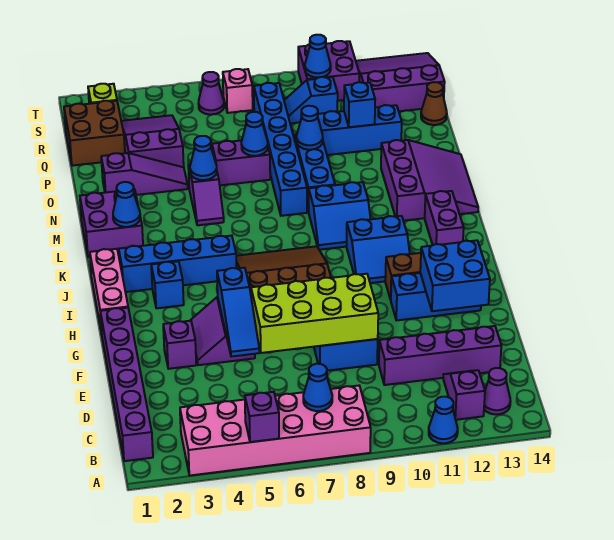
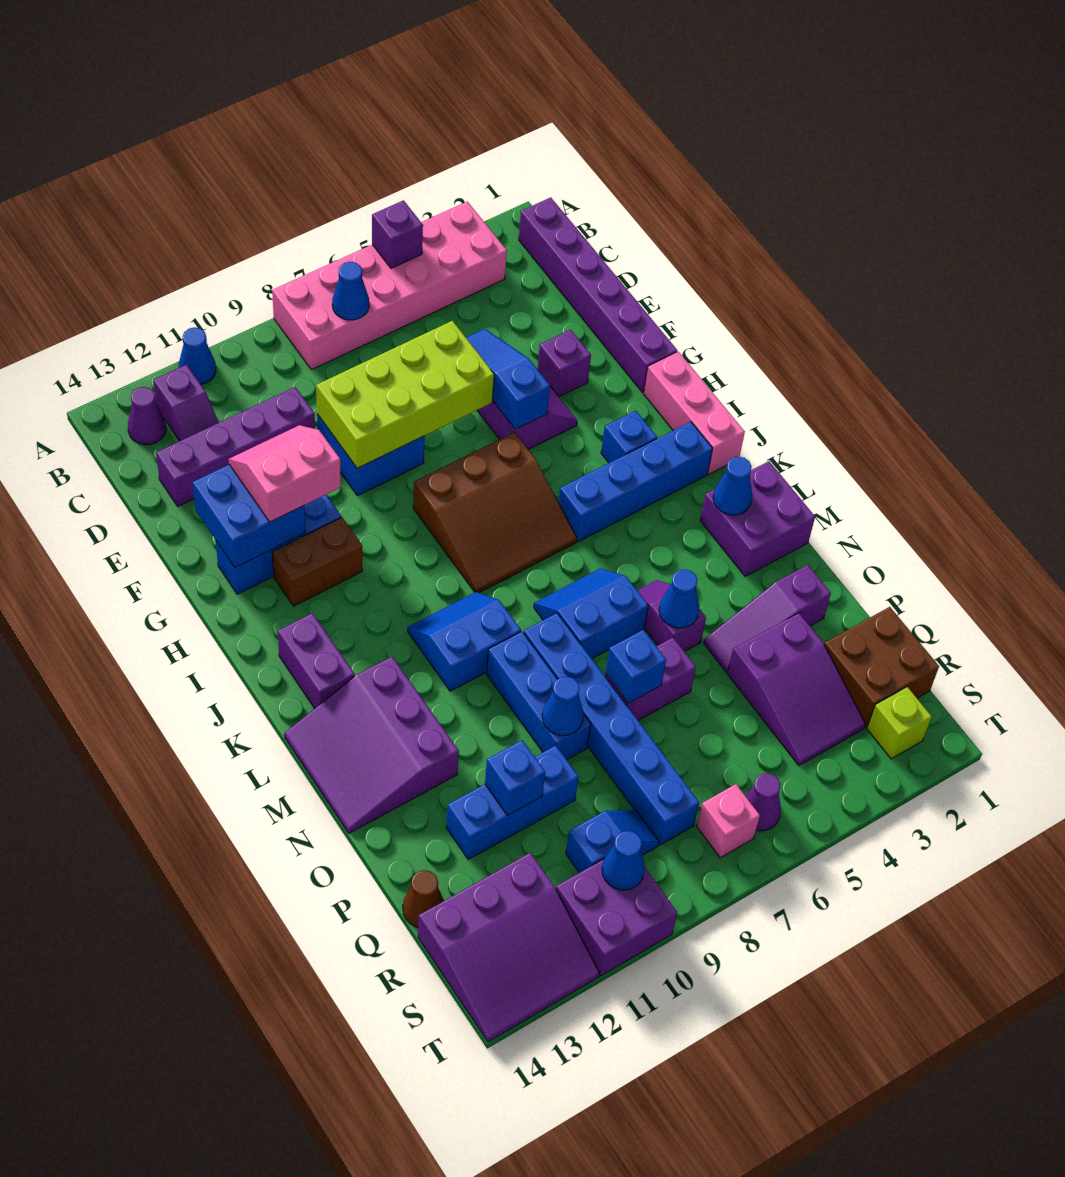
none -> pink 2x2 slope [229,425,341,522]
blue 2x2 slope [347,216,410,283] -> blue 2x2 slope moved to [534,568,648,658]
blue 1x1 cone [241,112,268,156] -> blue 1x1 brick [605,630,666,703]

